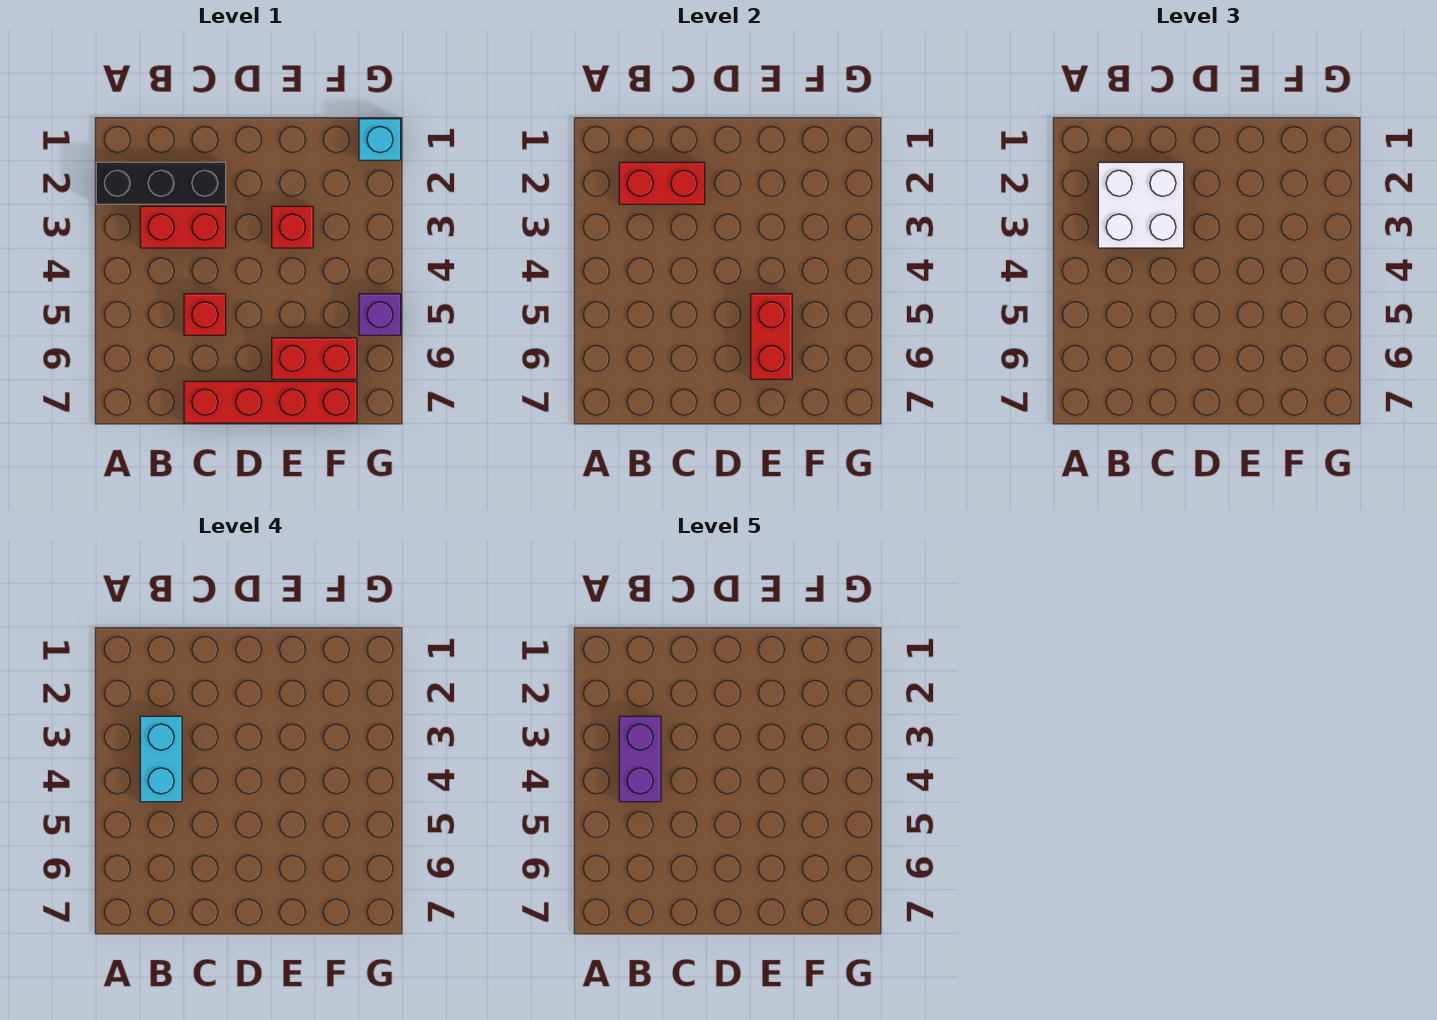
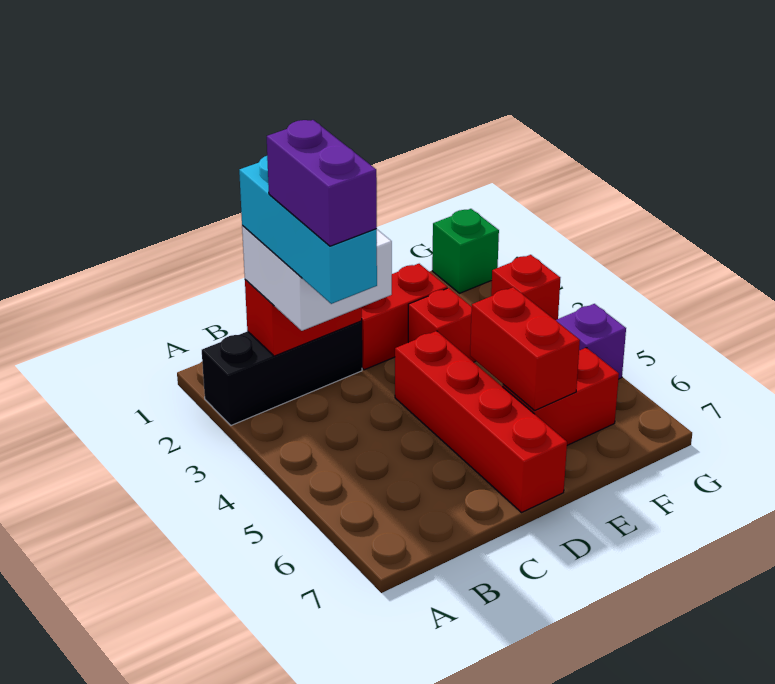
red 1x2 brick [140,206,226,248] -> red 1x2 brick moved to [361,264,447,370]
cyan 1x2 brick [140,716,182,802] -> cyan 1x3 brick [239,156,377,304]
red 1x1 brick [184,294,226,335] -> red 1x1 brick moved to [491,255,560,320]
red 1x4 brick [184,381,357,423] -> red 1x4 brick turned to [395,331,567,513]
cyan 1x1 brick [359,119,401,160] -> green 1x1 brick [432,209,499,293]

